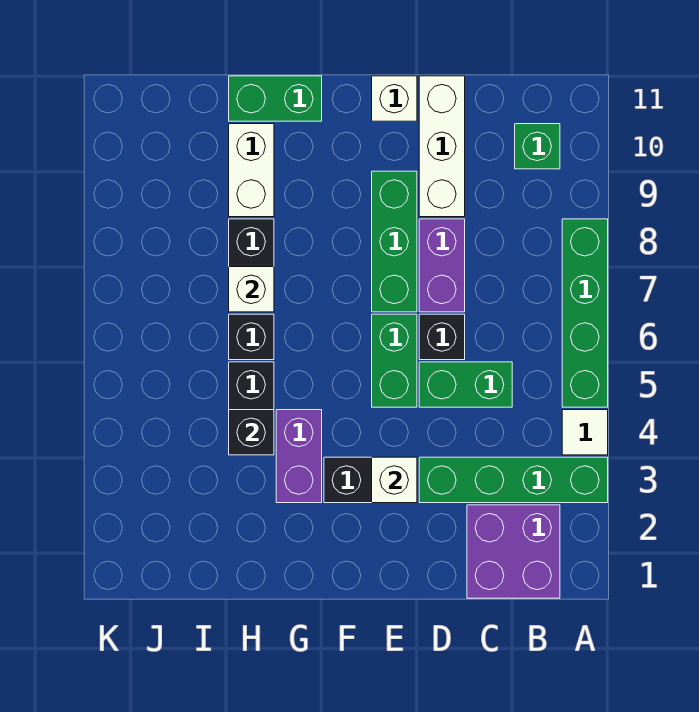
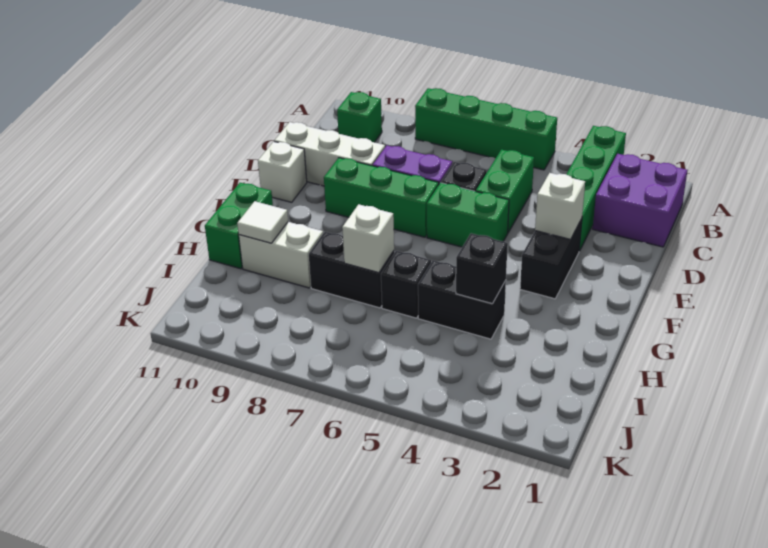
white 1x1 tile [562,410,608,455] -> white 1x1 tile moved to [237,201,288,243]
purple 1x2 brick [276,410,322,503] -> none

